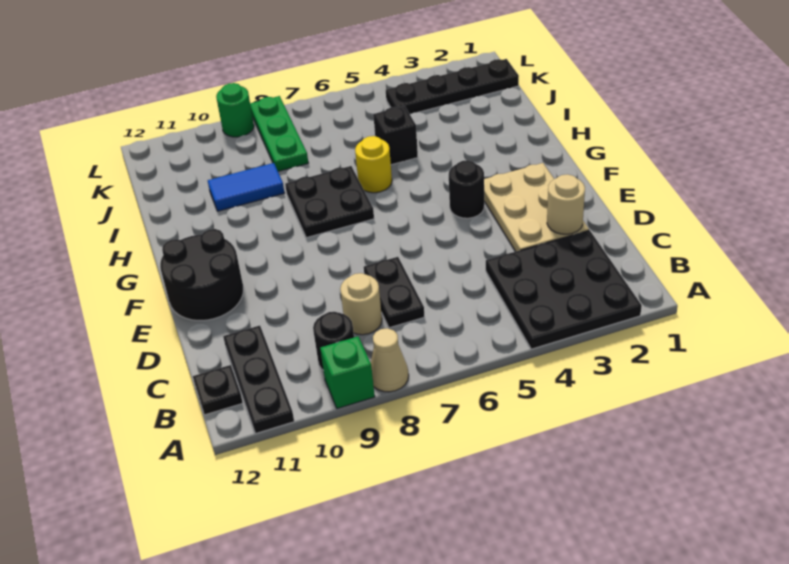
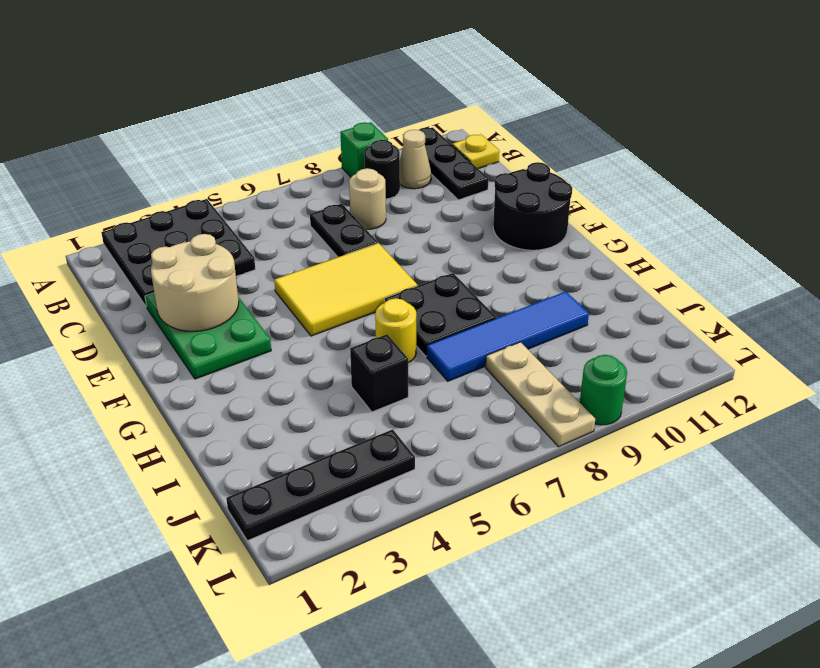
tan 1x1 cone [371,328,409,392] -> tan 1x1 cone moved to [400,130,431,189]
black 1x1 plate [193,365,243,415] -> yellow 1x1 plate [452,134,499,169]
tan 2x3 plate [484,163,589,252] -> green 2x3 plate [145,293,271,379]
tan 1x1 round brick [547,174,585,234] -> tan 2x2 round brick [151,234,239,331]
none -> yellow 2x3 tile [274,243,417,336]
black 1x1 round brick [449,160,484,218] -> none
blue 1x2 tile [208,163,284,211] -> blue 1x4 tile [427,291,589,381]
green 1x3 plate [250,96,308,171] -> tan 1x3 plate [486,342,595,447]

